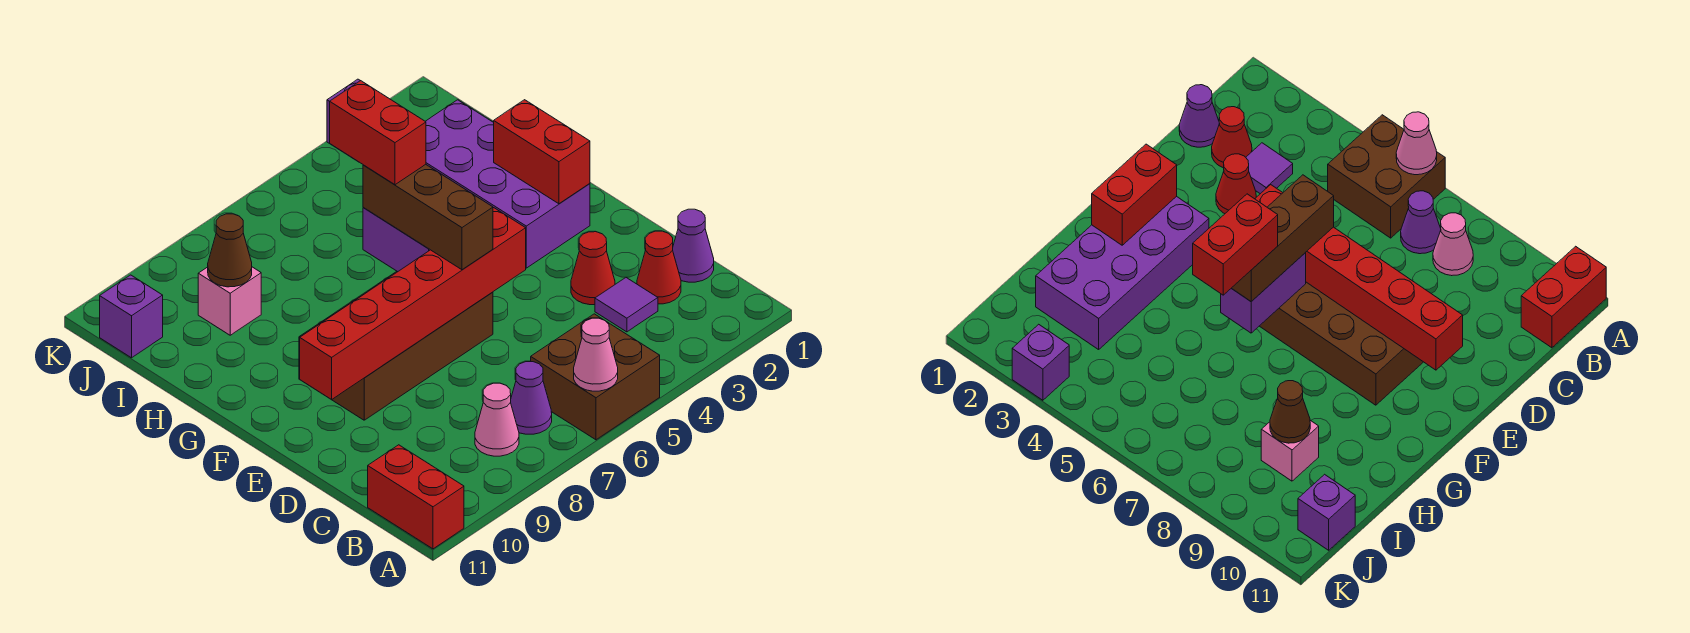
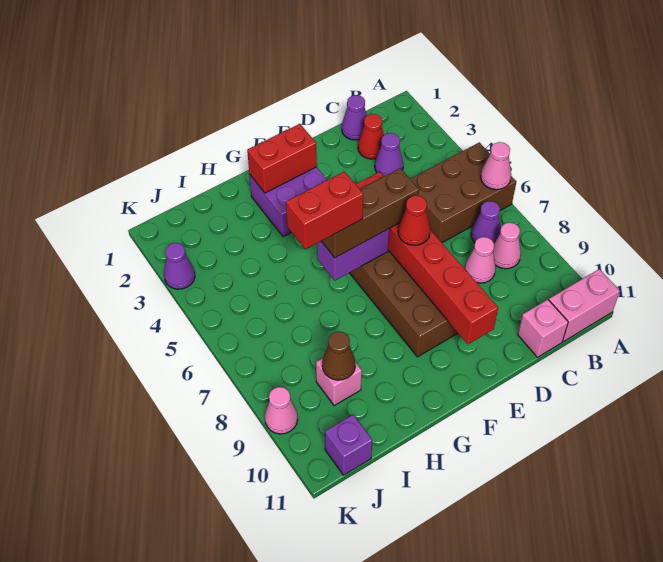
brown 2x2 brick [531,314,660,440] -> brown 2x3 brick [410,142,516,243]
red 1x2 brick [368,445,464,549] -> pink 1x2 brick [549,269,620,342]
purple 1x1 tile [595,277,658,332] -> purple 1x1 cone [375,133,403,176]
none -> pink 1x1 cone [465,237,496,283]
none -> pink 1x1 brick [518,300,568,357]
red 1x1 cone [571,232,615,305] -> red 1x1 cone moved to [398,196,430,245]
purple 2x4 brick [426,100,590,268] -> purple 2x2 brick [249,167,327,237]
purple 1x1 brick [1012,324,1069,400] -> purple 1x1 cone [164,243,195,289]
none -> pink 1x1 cone [265,387,298,434]

